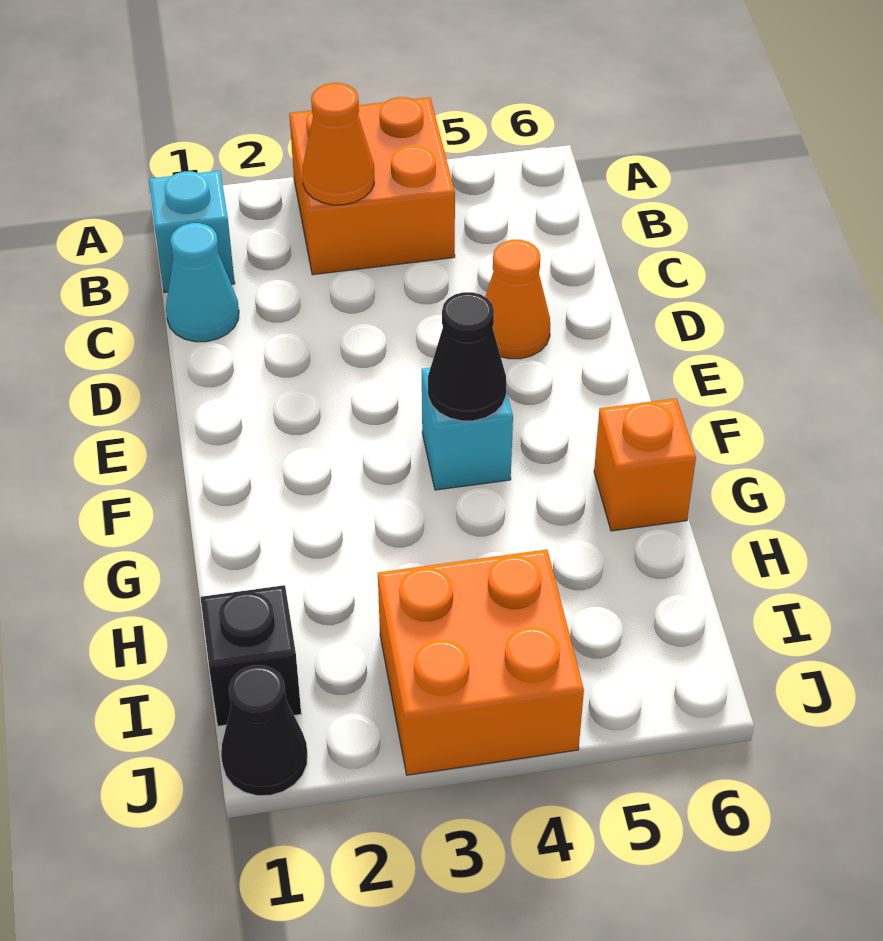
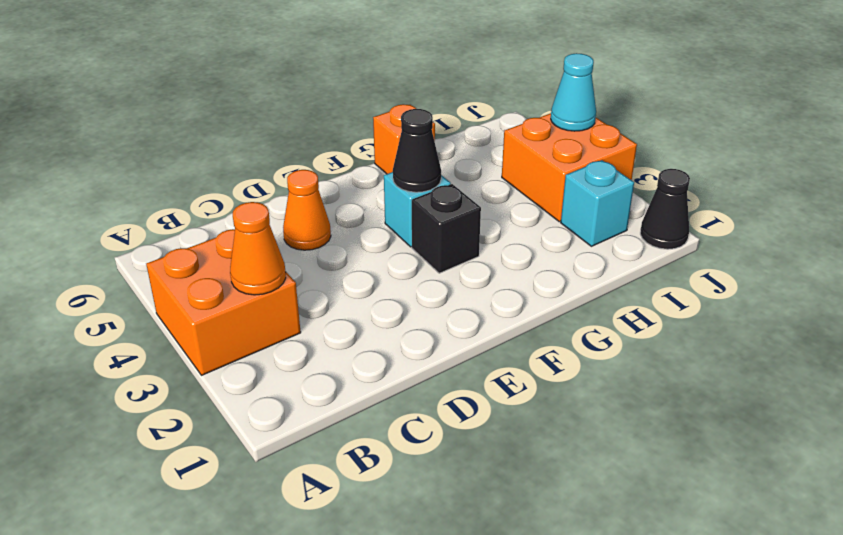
cyan 1x1 brick [149,171,235,293] -> cyan 1x1 brick moved to [561,160,634,246]
cyan 1x1 cone [166,223,239,342] -> cyan 1x1 cone moved to [551,53,596,131]
black 1x1 brick [200,585,301,726] -> black 1x1 brick moved to [412,184,481,273]

